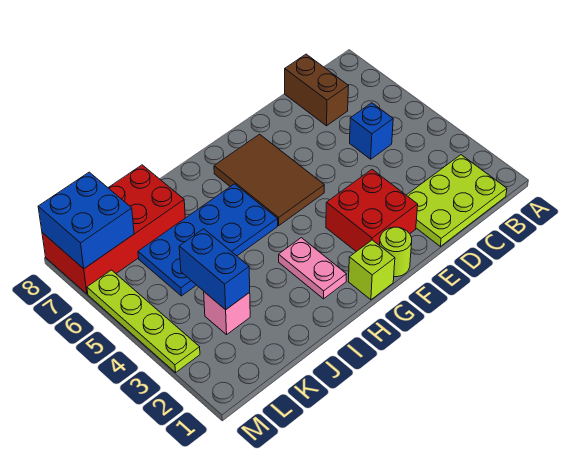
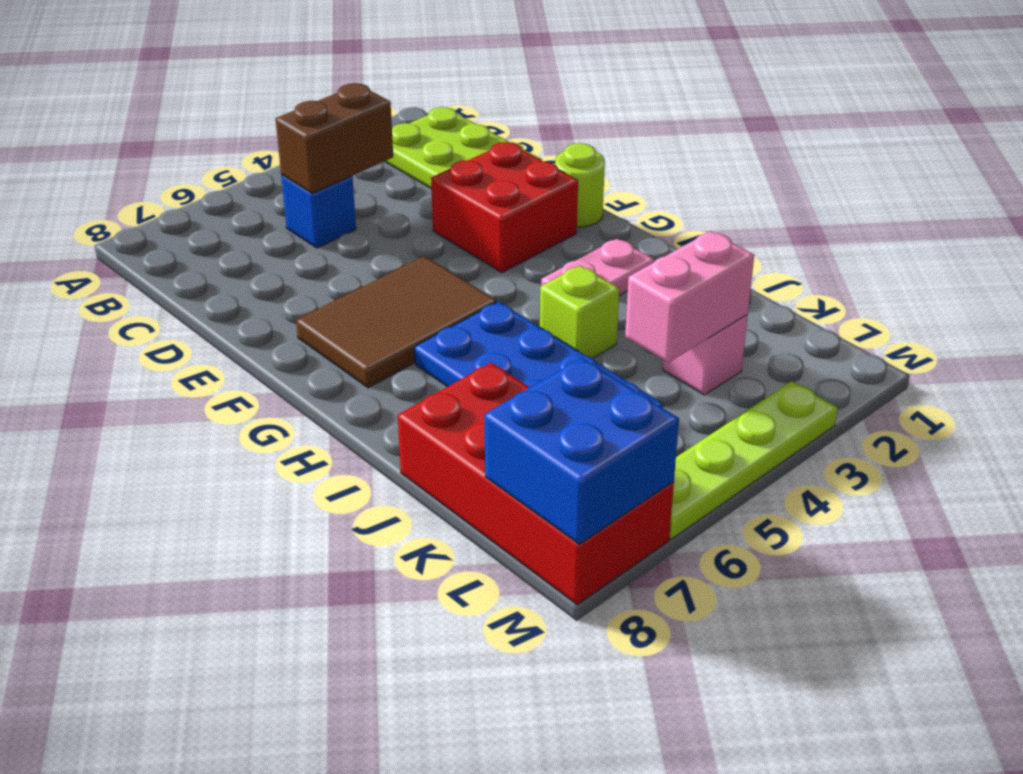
brown 1x2 brick [285,54,348,126] -> brown 1x2 brick moved to [276,83,393,194]
lime 1x1 brick [348,240,395,300] -> lime 1x1 brick moved to [540,266,619,358]
blue 1x2 brick [179,229,250,310] -> pink 1x2 brick [625,231,754,362]

